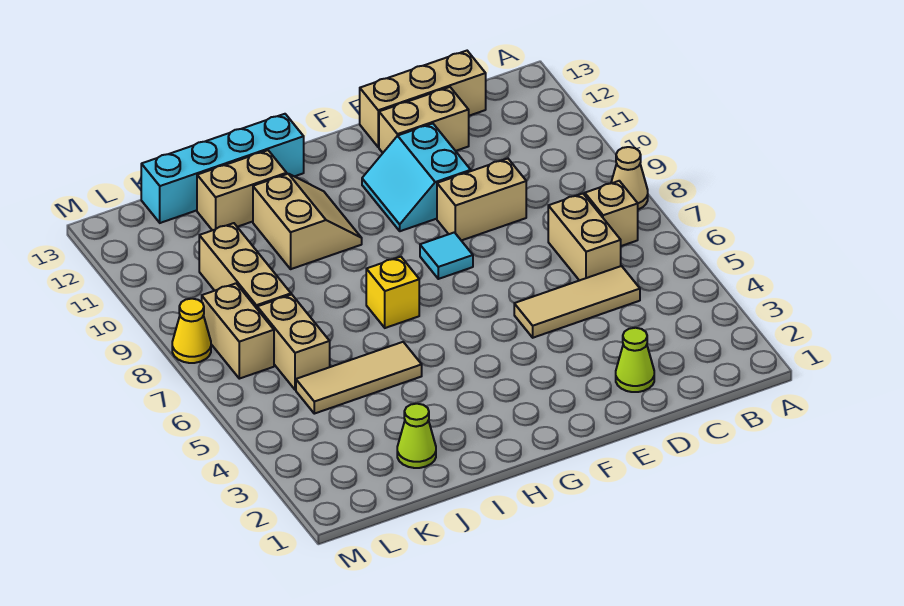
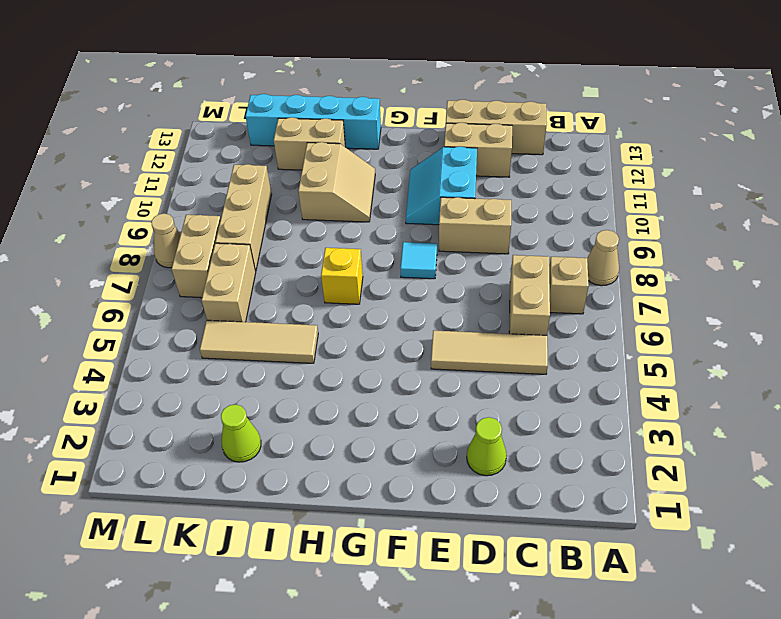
yellow 1x1 cone [172,299,211,363] -> tan 1x1 cone [151,213,181,268]

